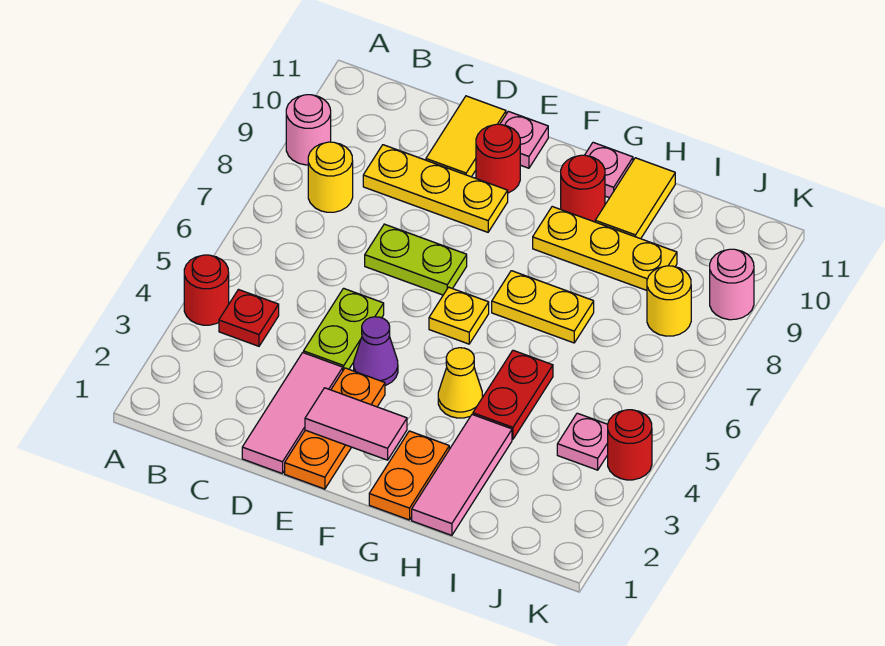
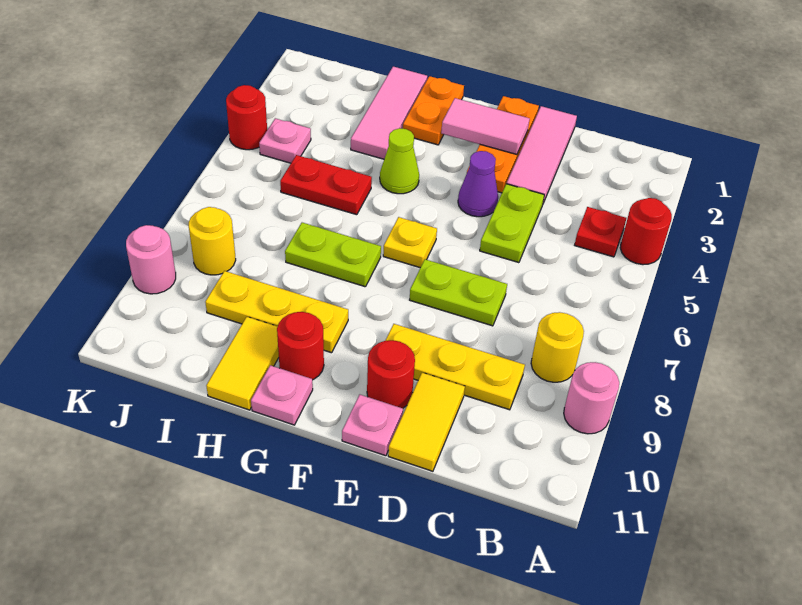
yellow 1x1 cone [438,348,483,418] -> lime 1x1 cone [380,128,419,194]
yellow 1x2 plate [492,271,594,343] -> lime 1x2 plate [285,223,381,287]
red 1x2 plate [473,350,553,439] -> red 1x2 plate turned to [280,155,372,215]

